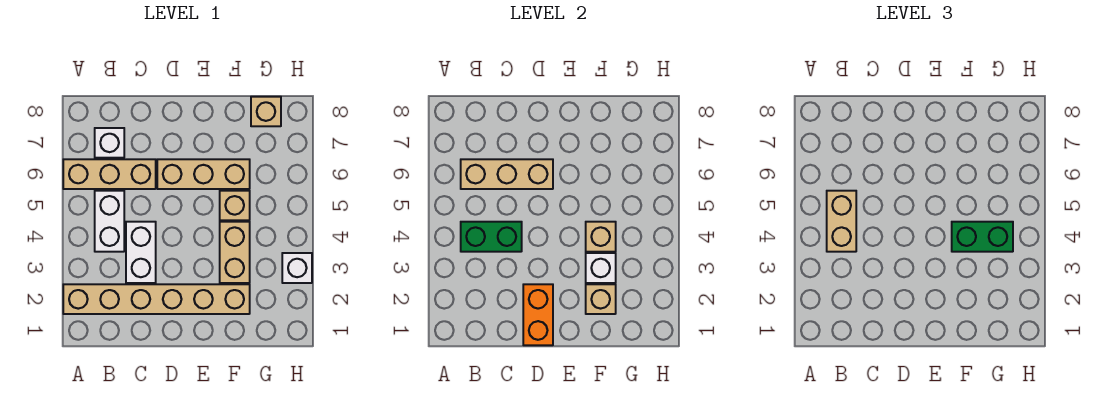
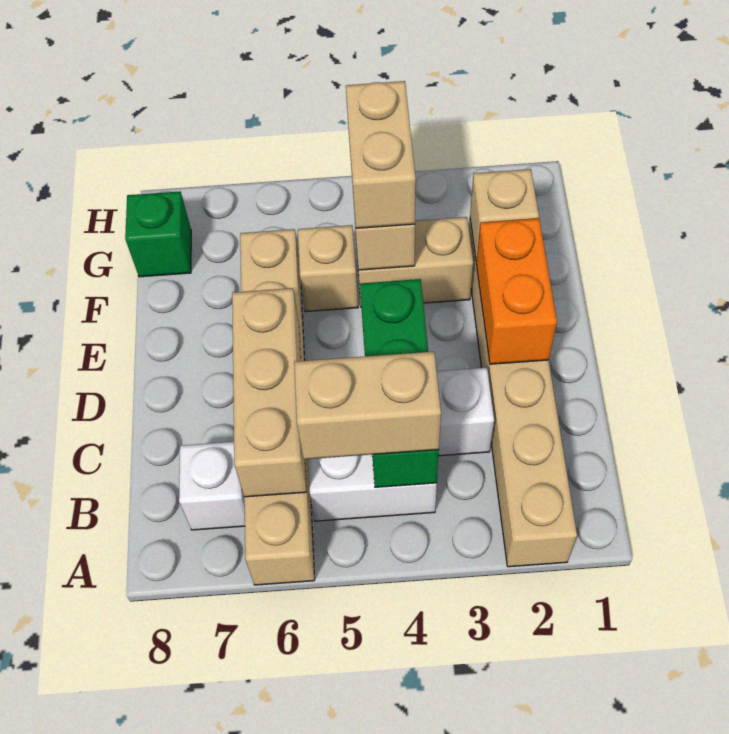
green 1x2 brick [461,222,522,252] -> green 1x3 brick [360,279,439,487]
orange 1x2 brick [523,284,553,345] -> orange 1x2 brick turned to [476,218,557,364]
white 1x1 brick [586,253,616,283] -> none
green 1x2 brick [952,222,1013,252] -> tan 1x2 brick [346,81,416,228]
tan 1x1 brick [251,97,281,126] -> green 1x1 brick [125,191,191,277]
white 1x1 brick [282,253,312,283] -> none

